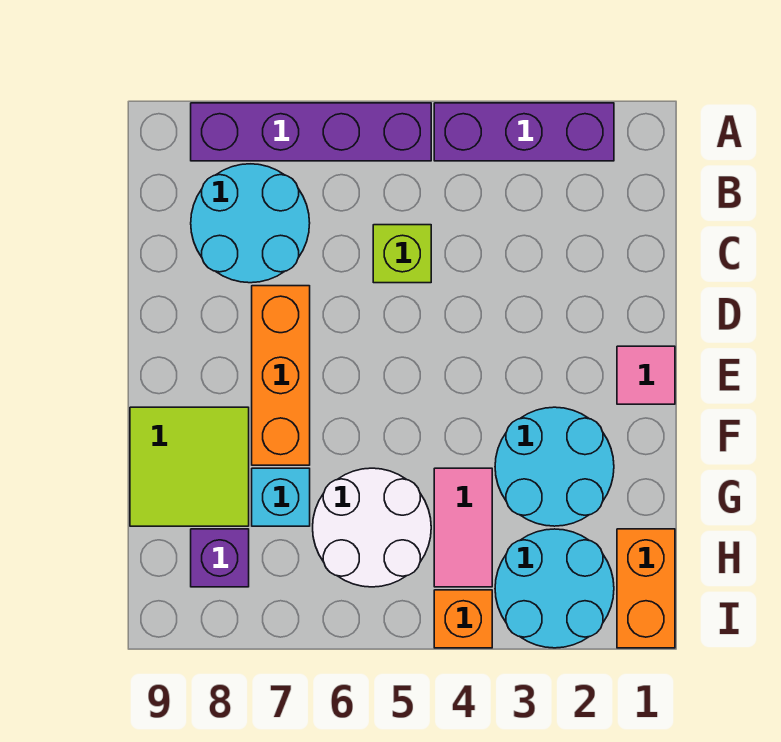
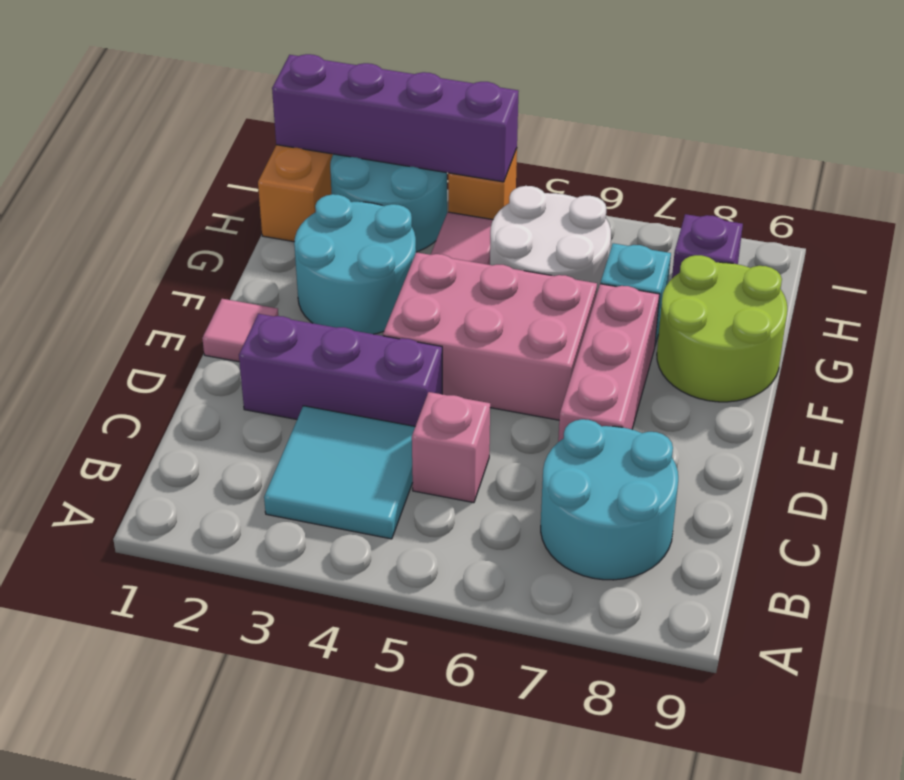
purple 1x3 brick [434,103,614,161] -> purple 1x3 brick moved to [239,314,442,426]
purple 1x4 brick [191,103,431,161] -> purple 1x4 brick moved to [272,54,519,182]
none -> cyan 2x2 tile [264,406,415,539]
lime 1x1 brick [373,225,431,283] -> pink 1x1 brick [412,392,490,503]
orange 1x3 brick [252,286,310,465] -> pink 1x3 brick [558,284,660,442]
none -> pink 2x3 brick [383,252,597,420]
lime 2x2 tile [130,407,249,526] -> lime 2x2 round brick [657,255,787,402]

